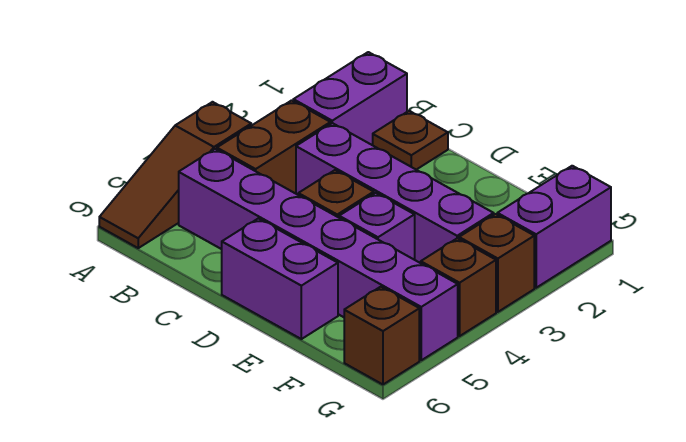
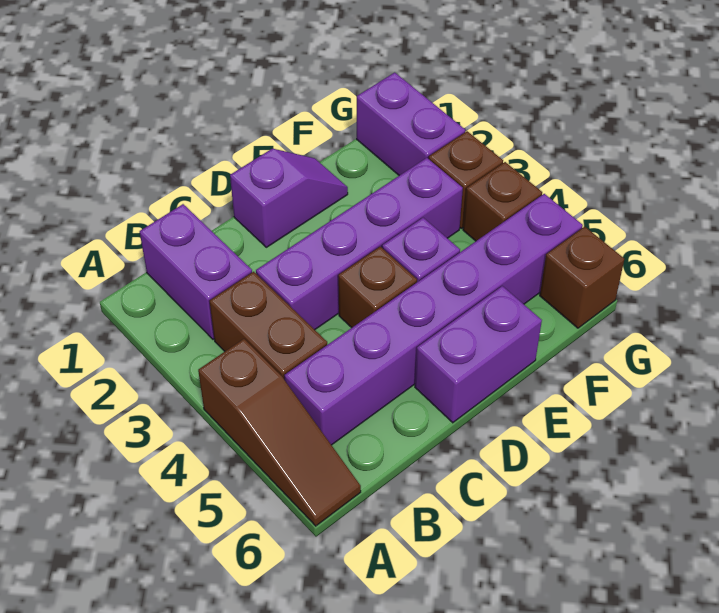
brown 1x1 plate [373,111,448,170] -> none
none -> purple 1x2 slope [230,149,348,247]

